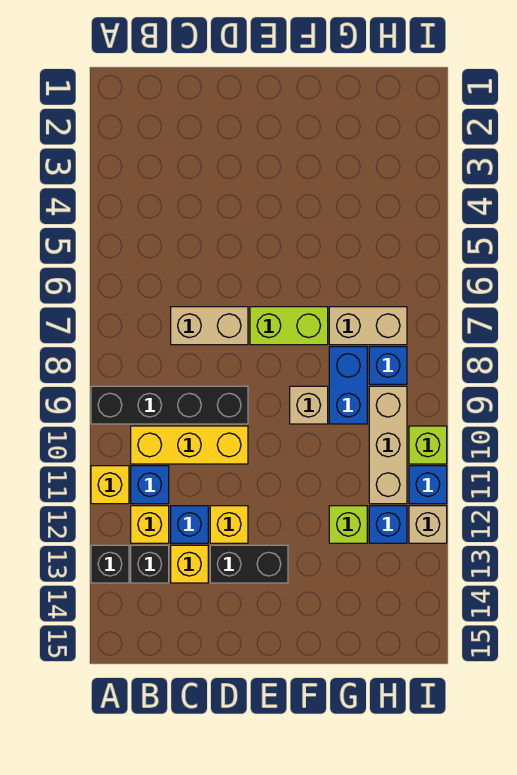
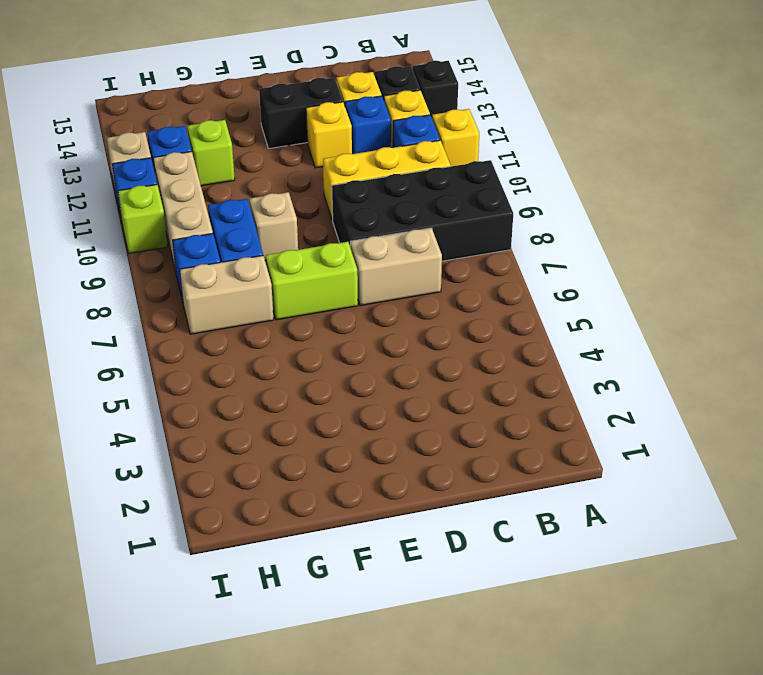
black 1x4 brick [91,386,248,424] -> black 2x4 brick [332,160,513,261]

